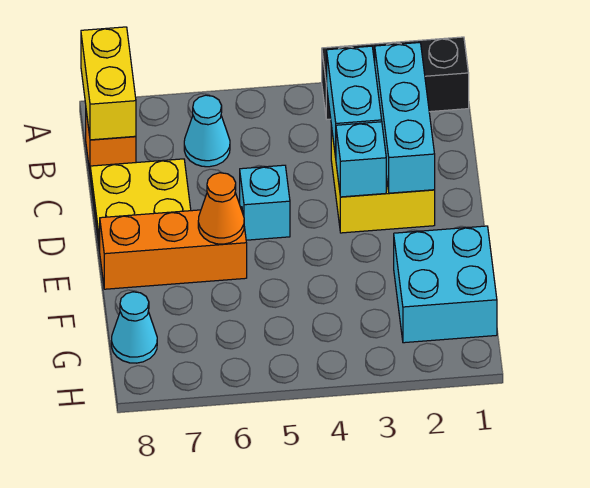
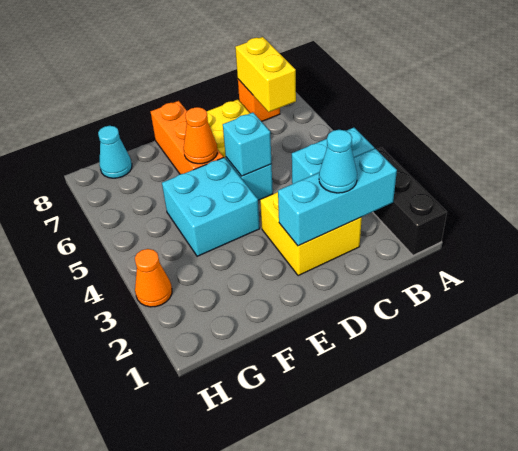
yellow 1x2 brick [81,27,136,140] -> yellow 1x2 brick turned to [235,37,296,112]
cyan 1x1 cone [184,95,230,167] -> cyan 1x1 cone moved to [319,130,357,193]
cyan 1x1 brick [336,122,386,197] -> cyan 1x1 brick moved to [223,113,272,176]
cyan 2x2 brick [394,226,497,343] -> cyan 2x2 brick moved to [162,158,260,256]
none -> orange 1x1 cone [135,249,172,307]

